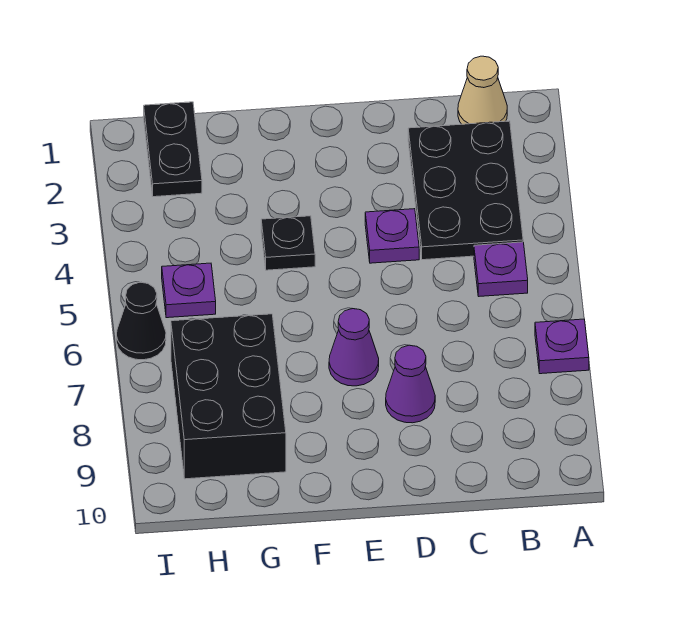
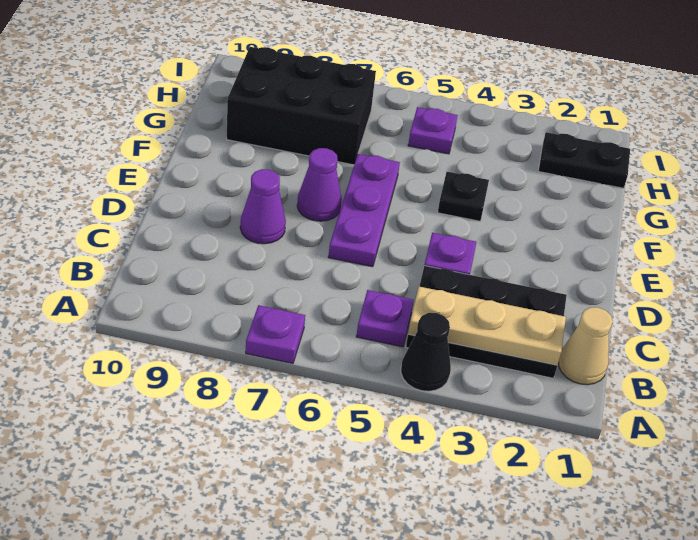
none -> tan 1x3 plate [408,287,566,365]
none -> purple 1x3 plate [328,154,400,267]
black 1x1 cone [116,282,166,360] -> black 1x1 cone moved to [401,313,451,391]

